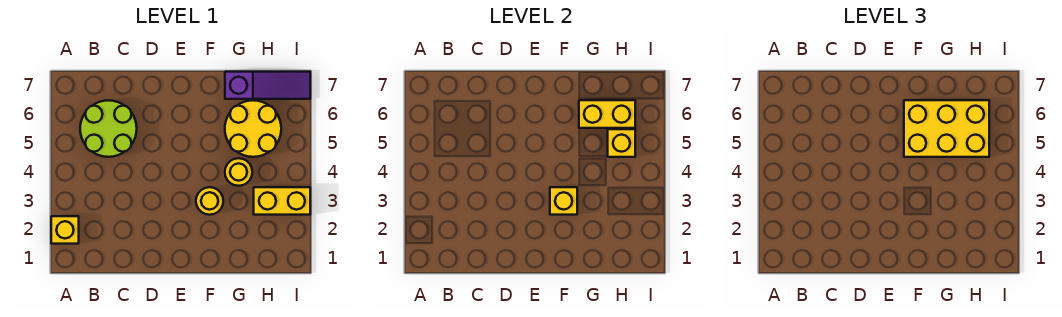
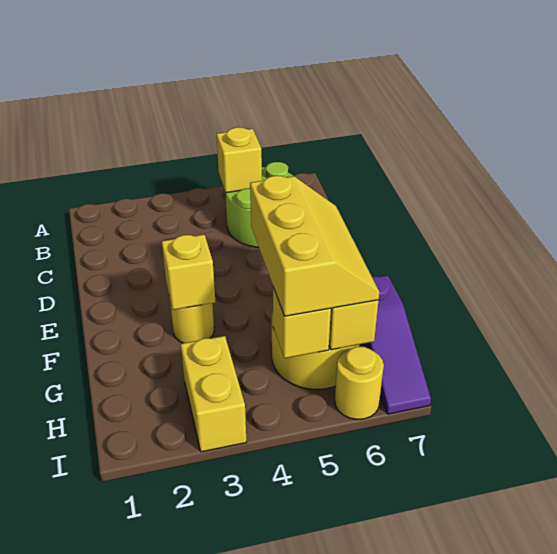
yellow 1x1 brick [51,216,79,244] -> yellow 1x1 brick moved to [217,127,262,193]
yellow 2x3 brick [904,100,989,157] -> yellow 2x3 slope [250,176,379,316]
yellow 1x1 round brick [225,158,252,186] -> yellow 1x1 round brick moved to [335,347,384,420]

